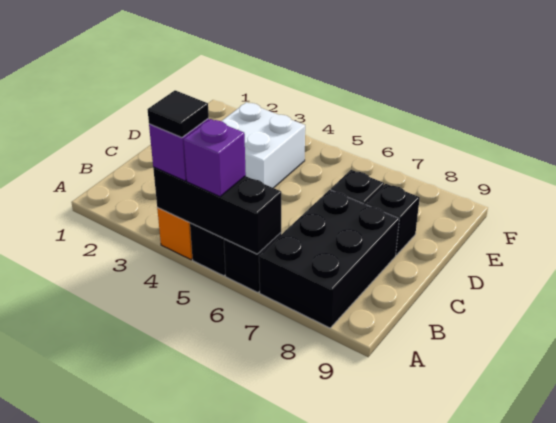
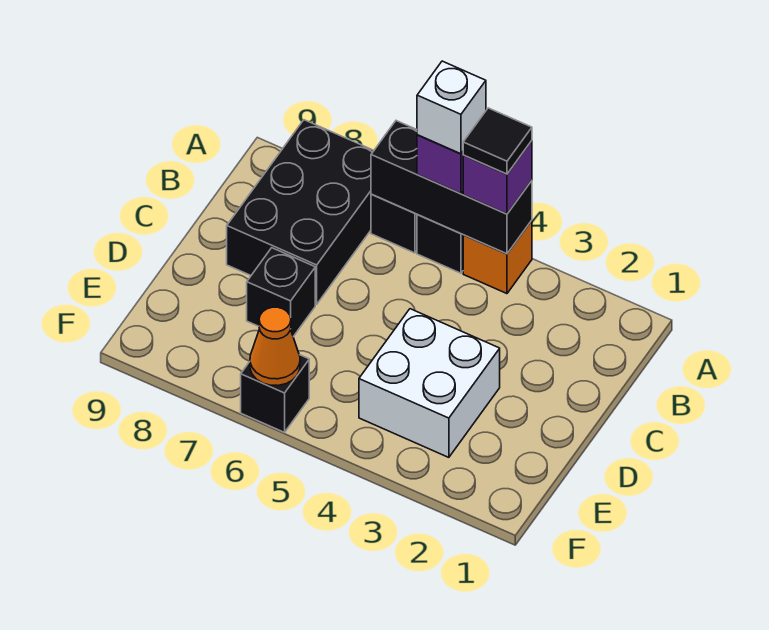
none -> white 1x1 brick [417,61,486,154]
black 1x1 brick [366,184,420,255] -> black 1x1 brick moved to [241,355,309,432]
none -> orange 1x1 cone [250,307,300,386]

